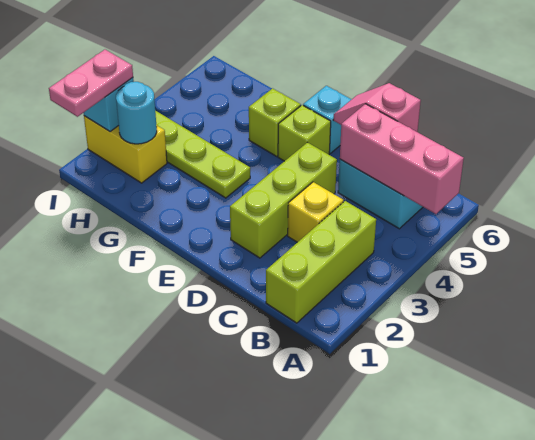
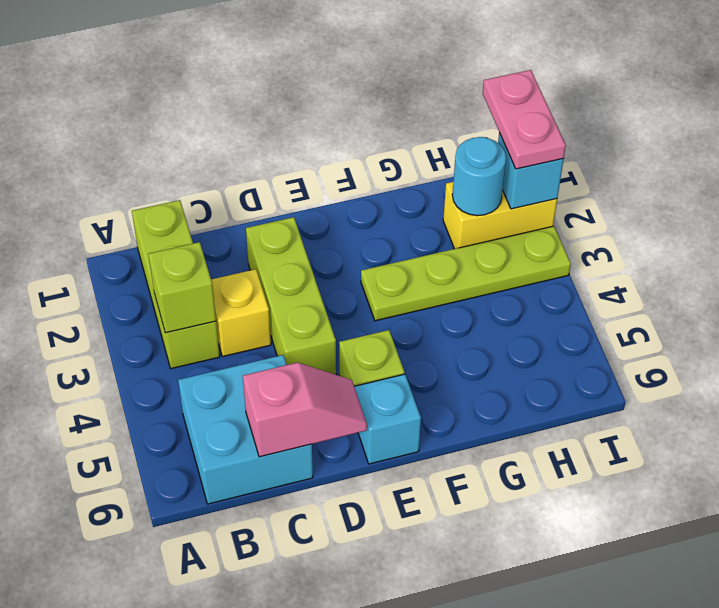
pink 1x3 brick [340,104,464,214] -> none
lime 1x1 brick [249,88,301,156] -> lime 1x1 brick moved to [148,242,216,333]

